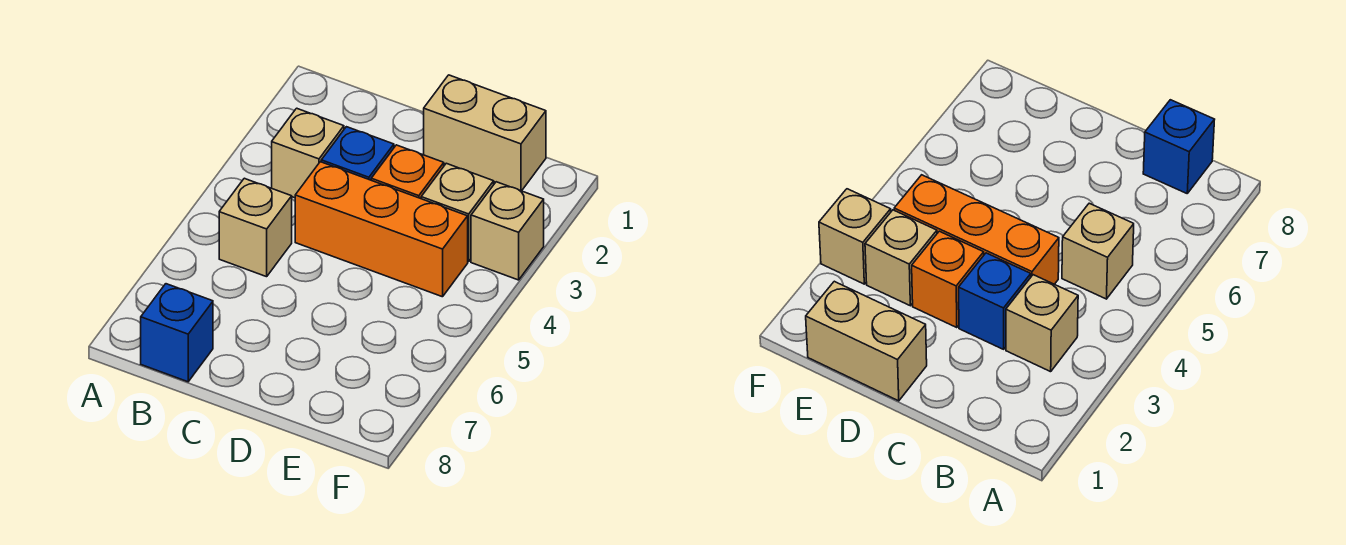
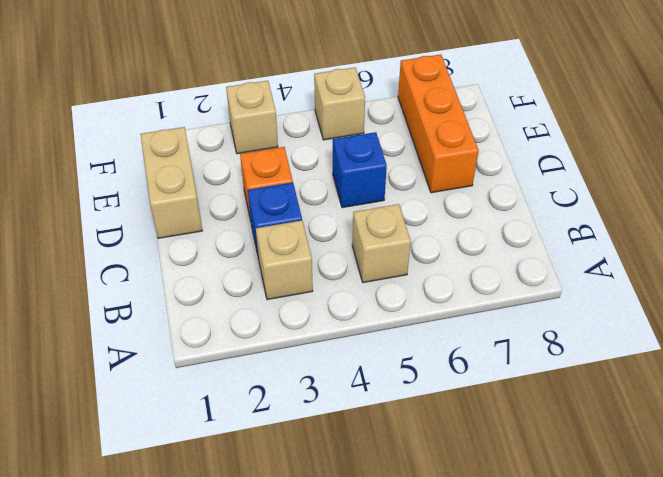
blue 1x1 brick [141,284,213,382] -> blue 1x1 brick moved to [333,132,387,208]
orange 1x3 brick [295,162,468,297] -> orange 1x3 brick moved to [398,55,479,193]
tan 1x1 brick [421,163,494,262] -> tan 1x1 brick moved to [314,68,365,140]

